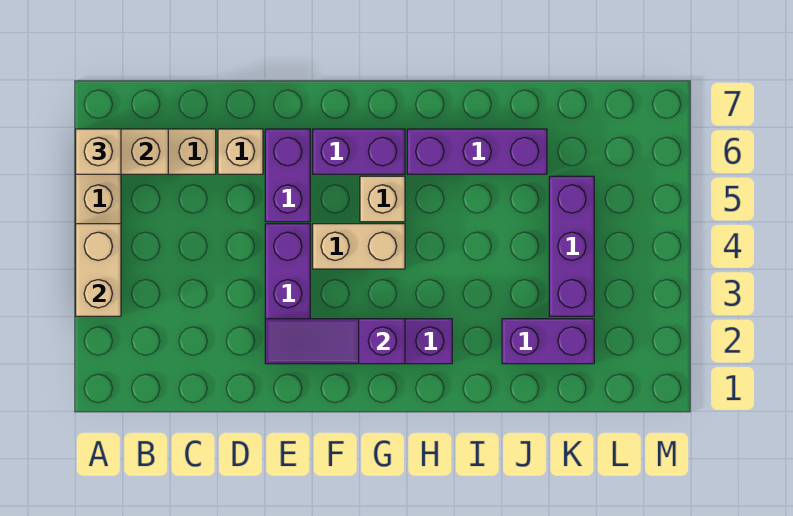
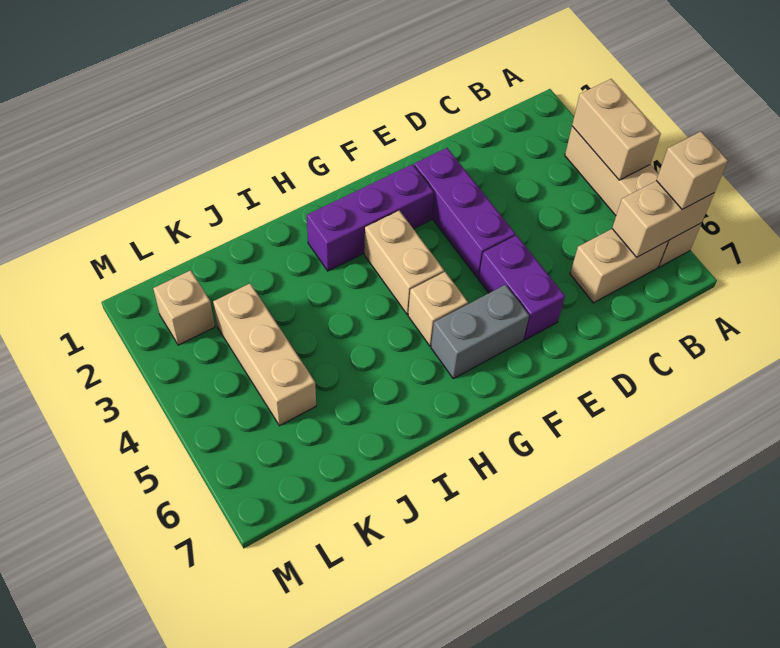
tan 1x1 brick [218,129,263,174] -> tan 1x1 brick moved to [153,270,215,345]
purple 1x3 slope [265,319,405,364] -> none
tan 1x2 brick [313,224,405,269] -> tan 1x2 brick turned to [364,211,444,314]
purple 1x2 brick [313,129,405,174] -> grey 1x2 brick [431,285,529,379]
purple 1x3 brick [407,129,547,174] -> none
purple 1x2 brick [502,319,594,364] -> none
purple 1x3 brick [549,176,594,316] -> tan 1x3 brick [213,283,316,426]

